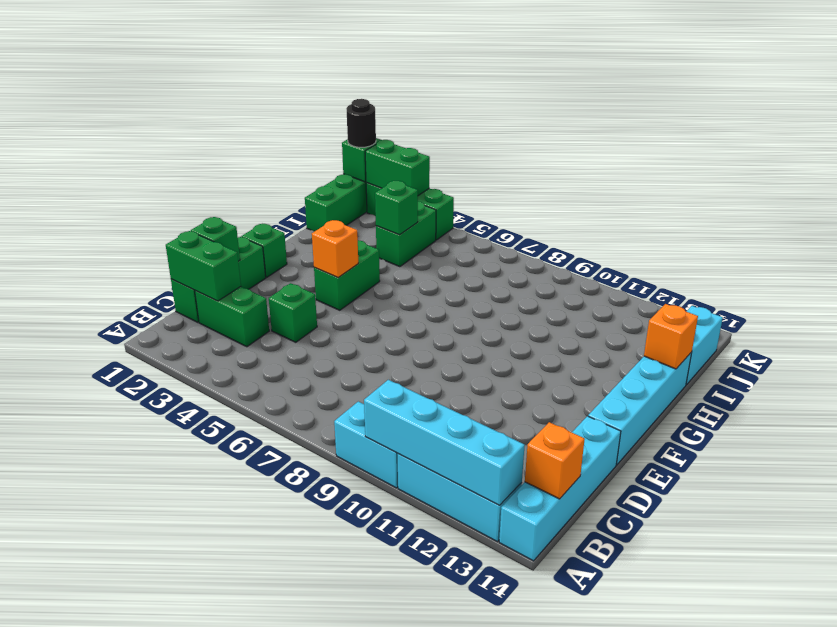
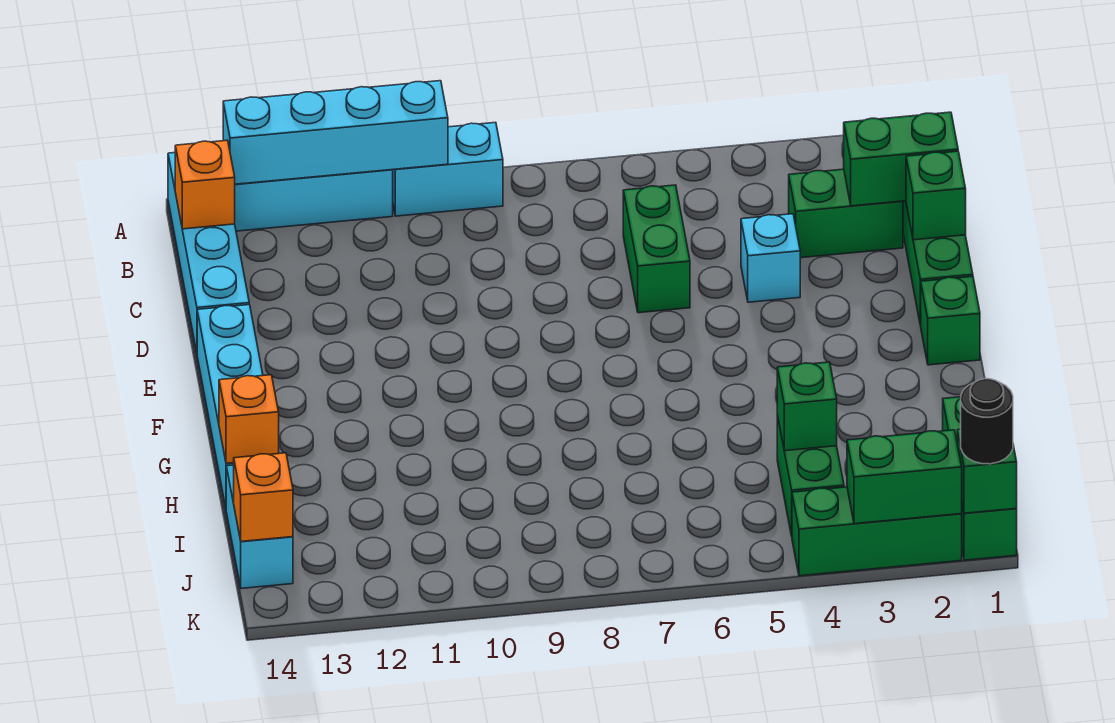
green 1x1 brick [269,283,317,342] -> cyan 1x1 brick [741,214,800,302]
green 1x2 brick [314,240,380,310] -> green 1x2 brick moved to [623,185,690,313]
orange 1x1 brick [312,220,358,277] -> orange 1x1 brick moved to [234,453,293,541]

